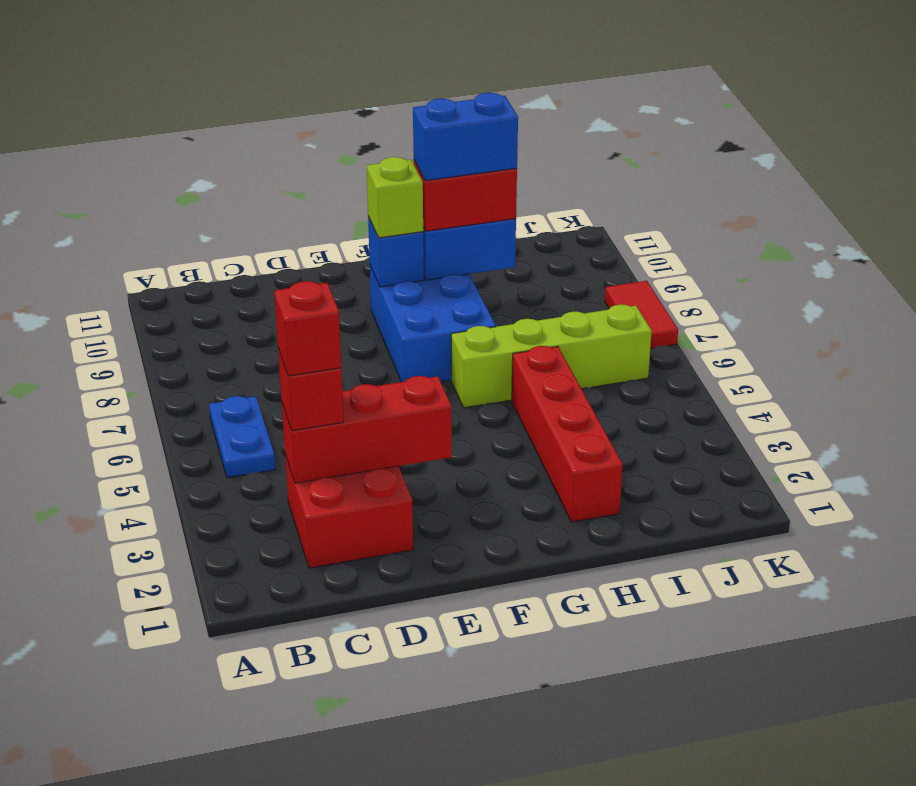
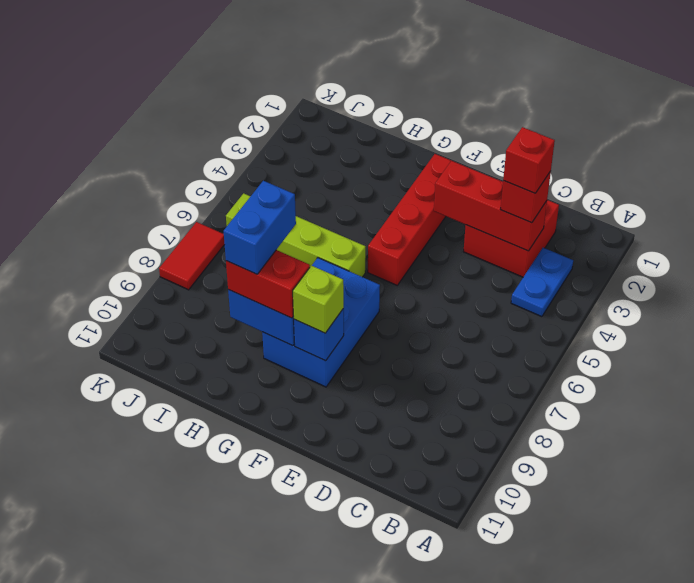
blue 1x2 plate [209,396,275,478] -> blue 1x2 plate moved to [511,248,573,317]
blue 1x2 brick [413,93,518,181] -> blue 1x2 brick turned to [224,181,296,274]
red 1x4 brick [512,346,623,522] -> red 1x4 brick moved to [368,154,451,285]

